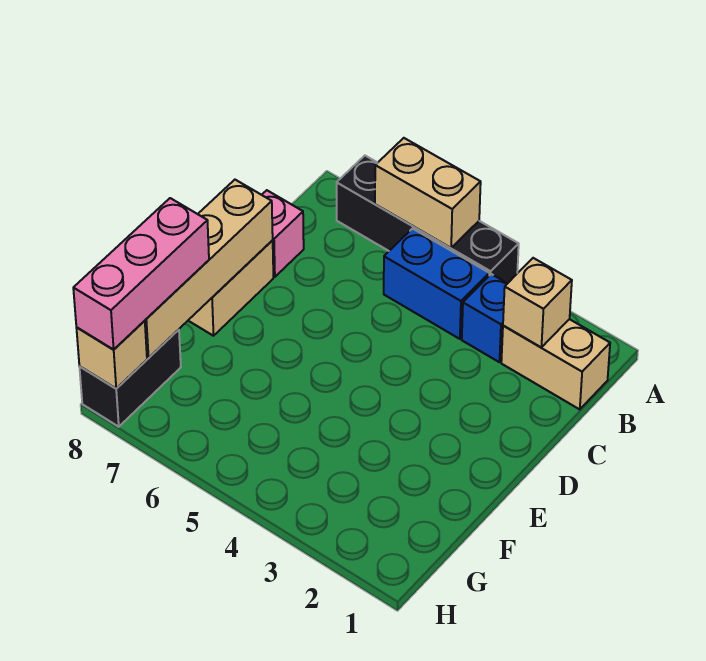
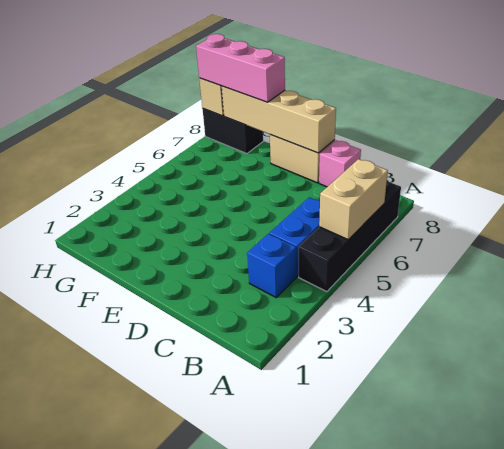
tan 1x2 brick [501,319,610,409] -> none
tan 1x1 brick [503,258,572,347] -> none

